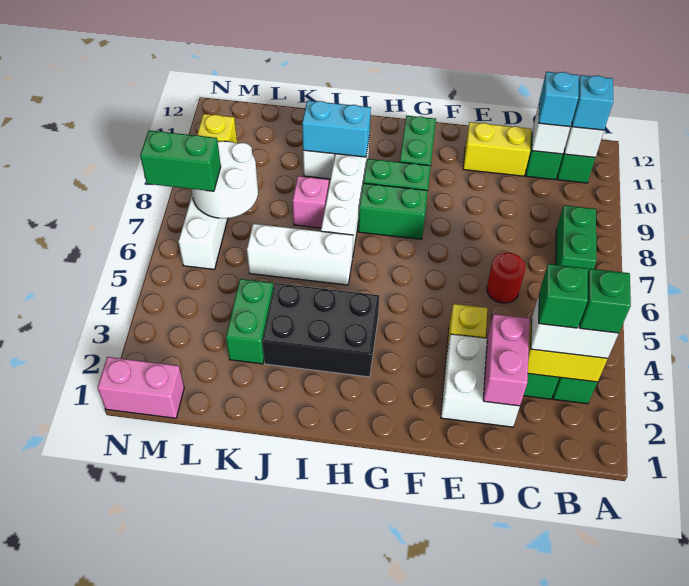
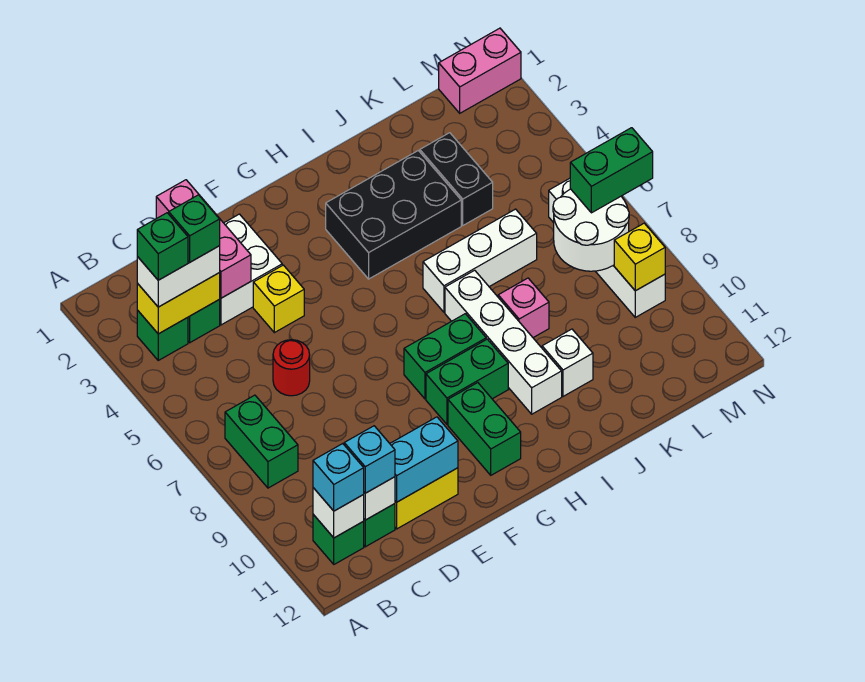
pink 1x2 brick [483,314,530,406] -> pink 1x3 brick [156,180,251,298]
cyan 1x2 brick [302,101,371,157] -> cyan 1x2 brick moved to [390,417,458,502]
green 1x2 brick [226,279,274,364] -> black 1x2 brick [420,133,493,225]

